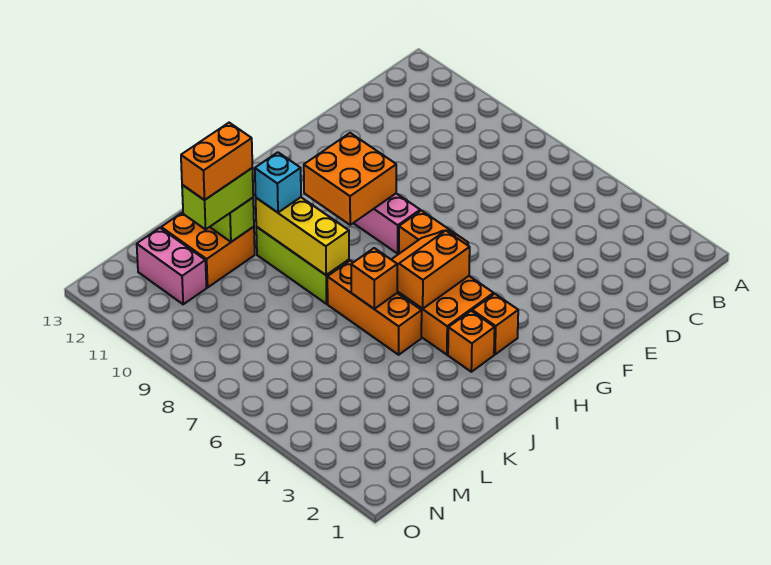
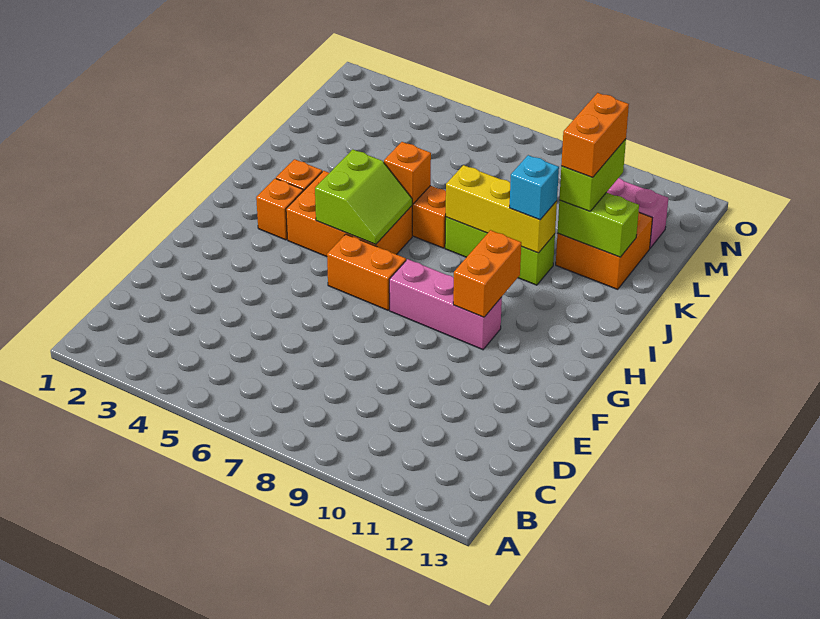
orange 2x2 brick [304,133,396,225] -> orange 1x2 brick [453,230,521,317]
orange 2x2 slope [391,231,470,309] -> lime 2x2 slope [315,149,412,244]

